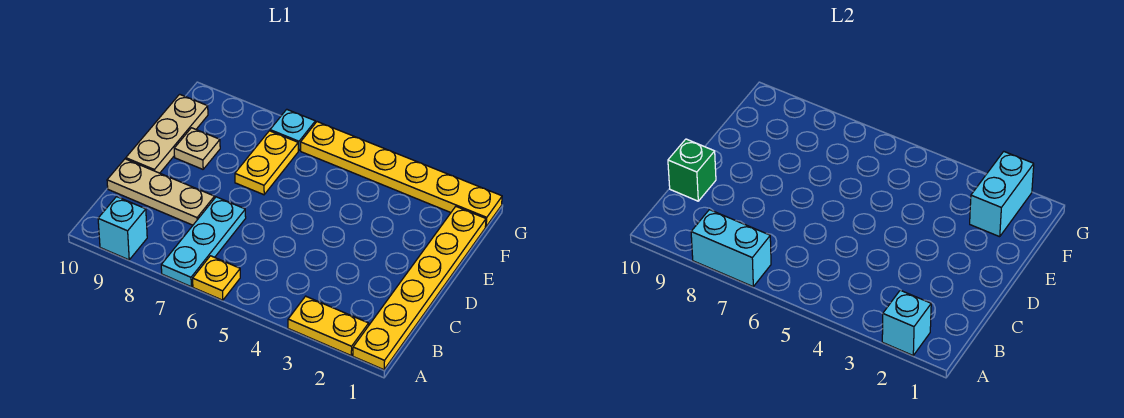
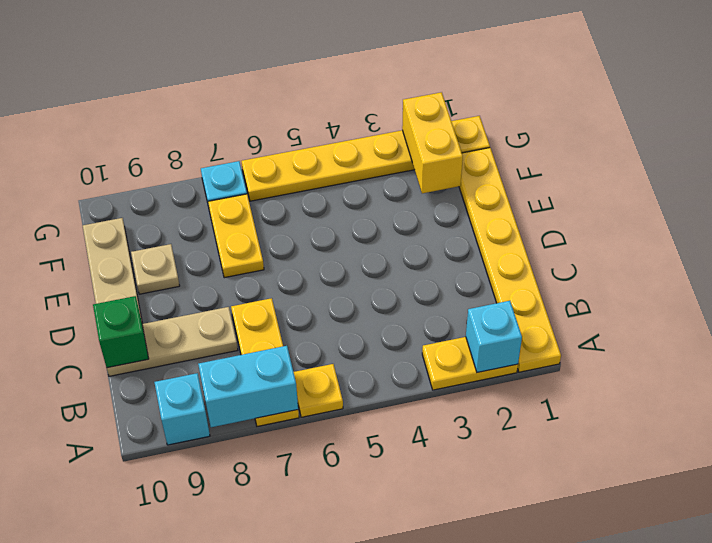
cyan 1x3 plate [161,197,246,286] -> yellow 1x3 plate [231,298,299,426]
cyan 1x2 brick [970,152,1034,237] -> yellow 1x2 brick [402,92,463,193]

